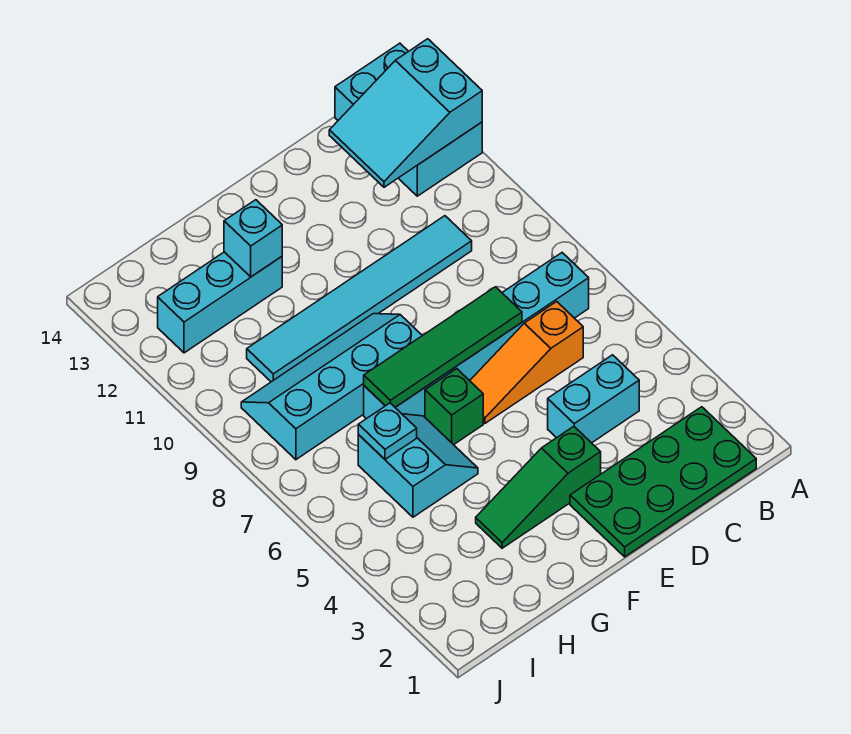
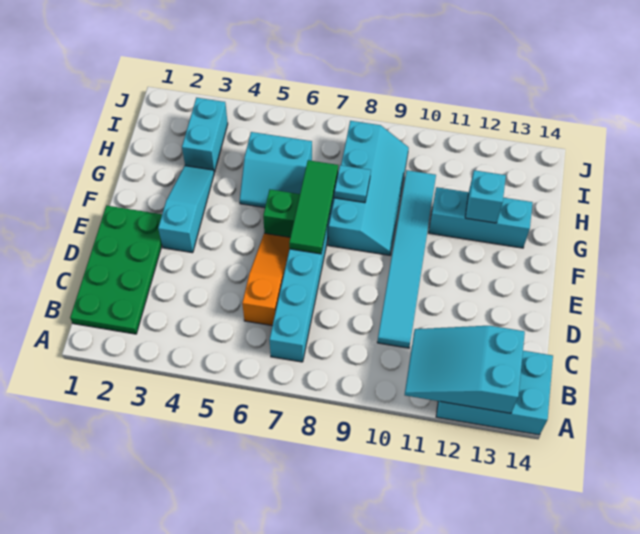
cyan 2x3 slope [329,39,482,187] -> cyan 2x3 slope turned to [405,326,525,413]
cyan 1x2 brick [548,355,639,443] -> cyan 1x2 brick moved to [182,98,228,172]
green 1x4 tile [364,287,522,407] -> green 1x3 tile [289,160,338,254]
green 1x3 slope [476,426,601,548] -> cyan 1x3 slope [158,166,214,253]
cyan 1x3 brick [158,252,282,353] -> cyan 1x3 brick turned to [429,187,533,248]
cyan 1x1 plate [358,403,417,459] -> cyan 1x1 plate moved to [334,165,371,203]

